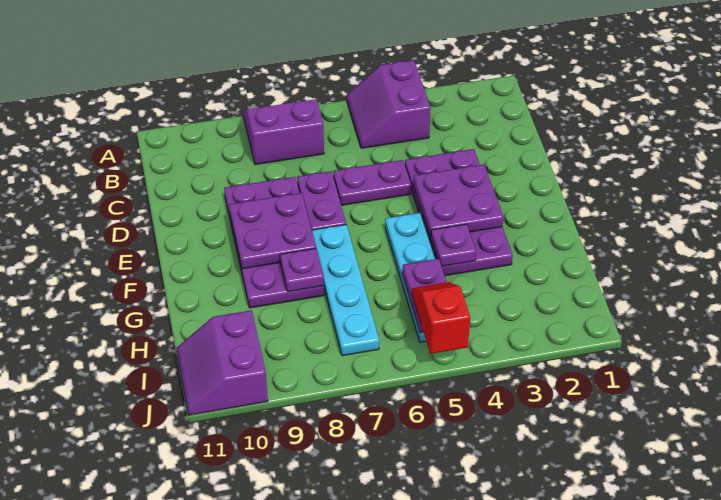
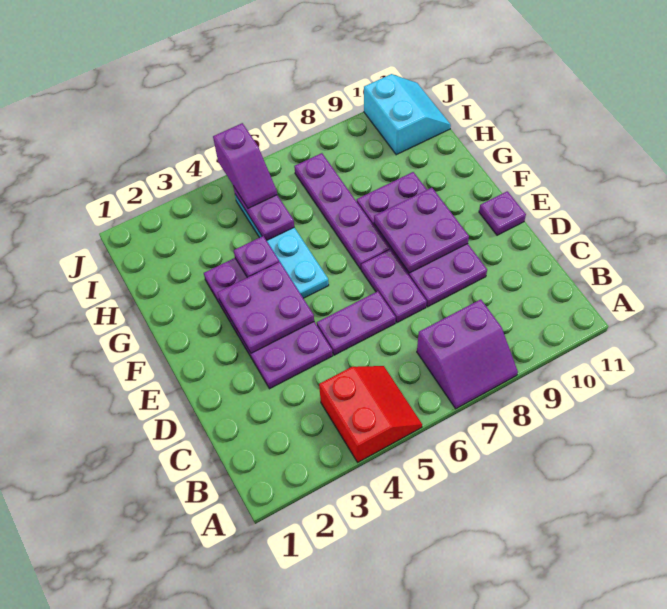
purple 2x2 slope [347,60,431,148] -> red 2x2 slope [319,366,422,462]
cyan 1x4 plate [312,225,379,356] -> purple 1x4 plate [294,153,389,269]
purple 1x1 plate [280,249,324,292] -> purple 1x1 plate moved to [479,191,526,235]
red 1x2 slope [412,282,470,354] -> purple 1x2 slope [213,123,277,208]
purple 2x2 slope [177,310,268,415] -> cyan 2x2 slope [364,74,451,155]

